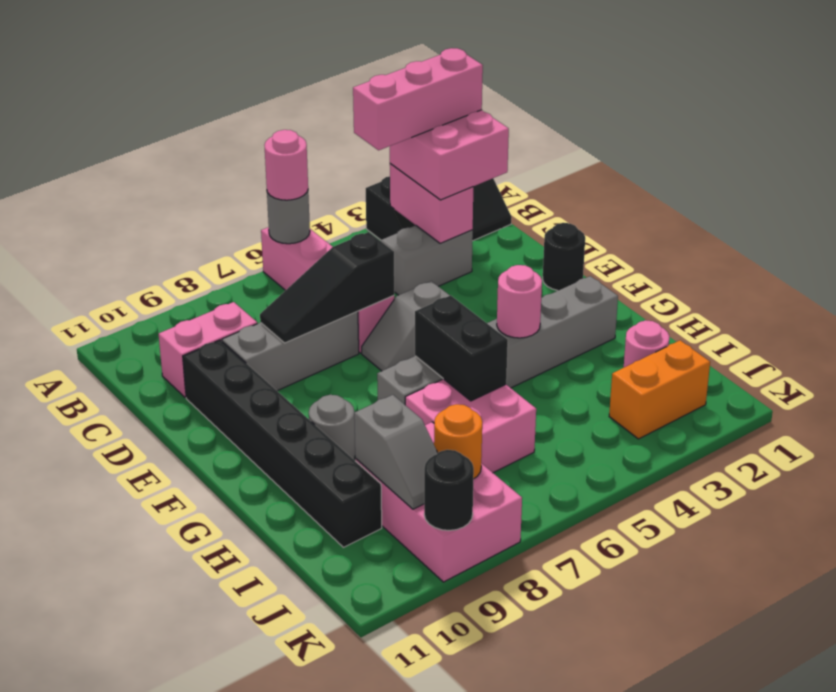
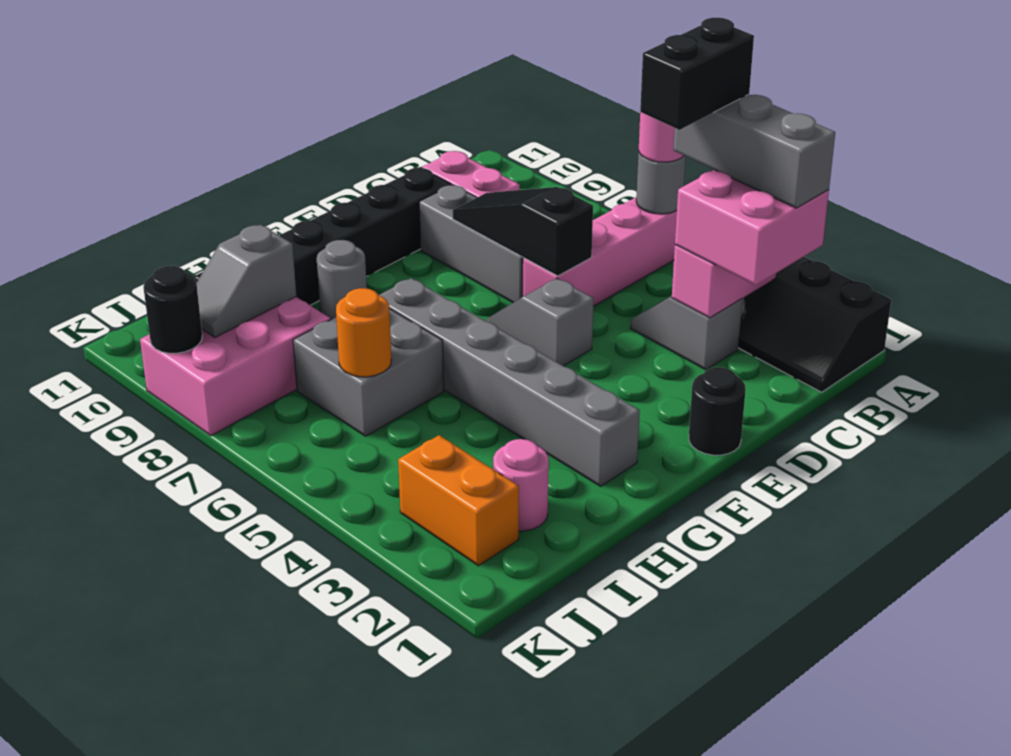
pink 1x3 brick [353,48,483,150] -> grey 1x3 brick [673,94,835,208]
grey 1x2 brick [381,225,473,295] -> grey 1x2 slope [631,296,742,370]
pink 1x1 round brick [497,265,542,338] -> none
black 1x2 brick [415,295,508,401] -> black 1x2 brick moved to [640,18,754,130]
pink 2x2 brick [405,379,536,473] -> grey 2x2 brick [293,309,444,436]
orange 1x1 round brick [434,404,482,479] -> orange 1x1 round brick moved to [336,288,391,377]

